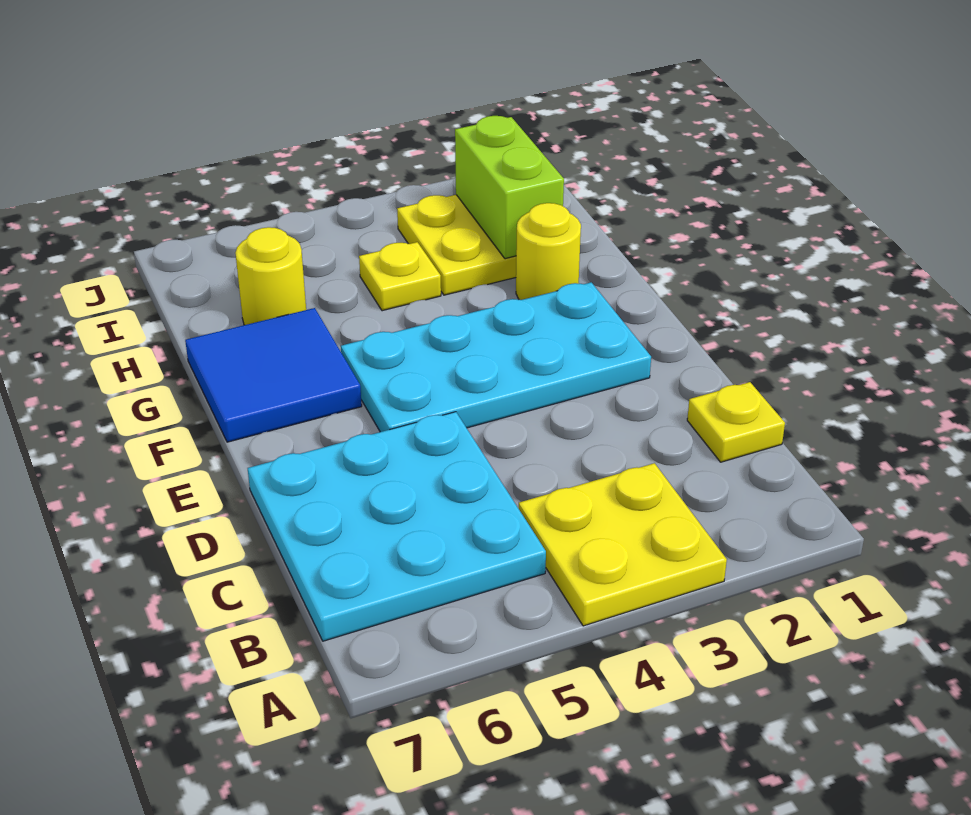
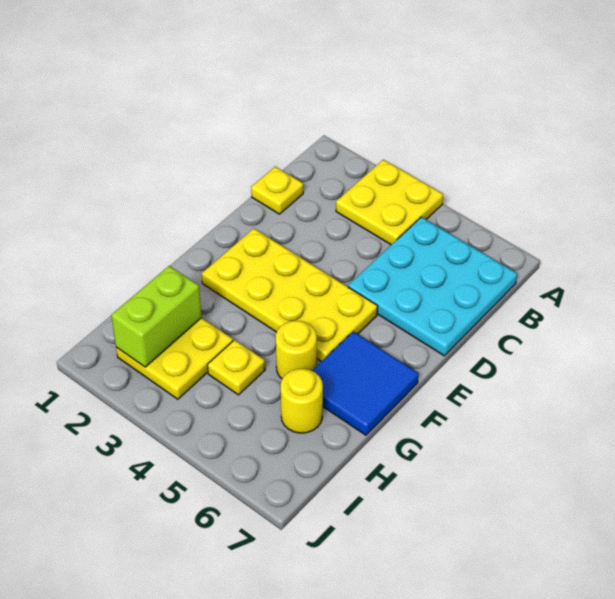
cyan 2x4 plate [341,282,651,432] -> yellow 2x4 plate [202,228,378,362]
yellow 1x1 round brick [516,203,581,300] -> yellow 1x1 round brick moved to [276,321,317,379]

